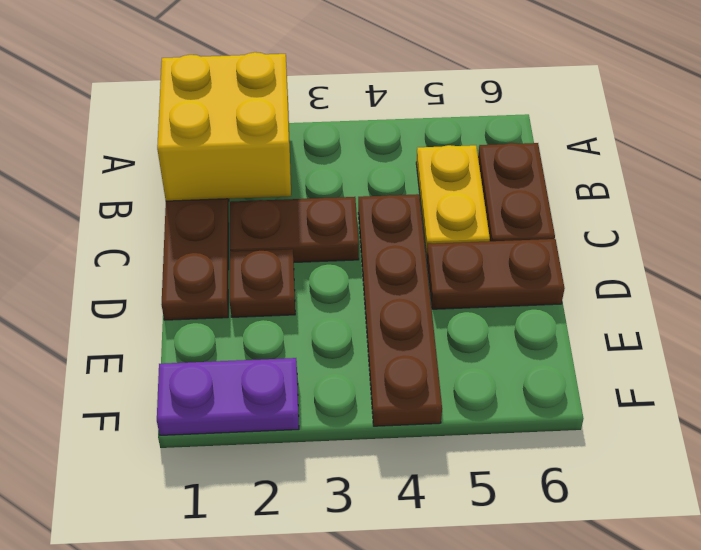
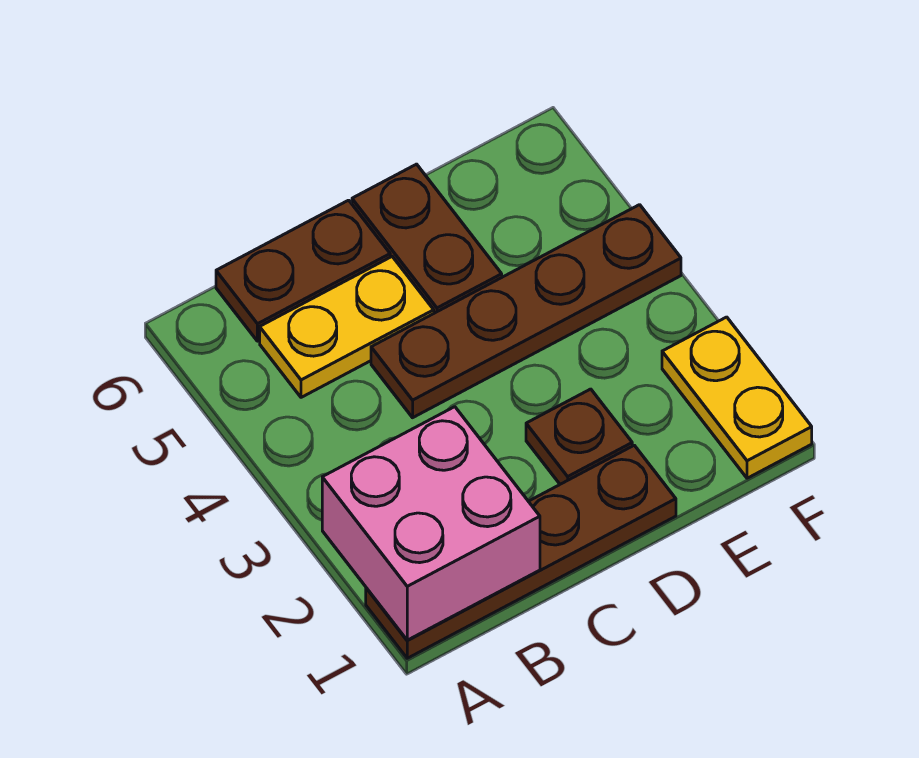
yellow 2x2 brick [157,52,291,201] -> pink 2x2 brick [322,407,540,640]
brown 1x2 plate [230,197,359,262] -> none
purple 1x2 plate [157,358,299,435] -> yellow 1x2 plate [662,317,812,478]

